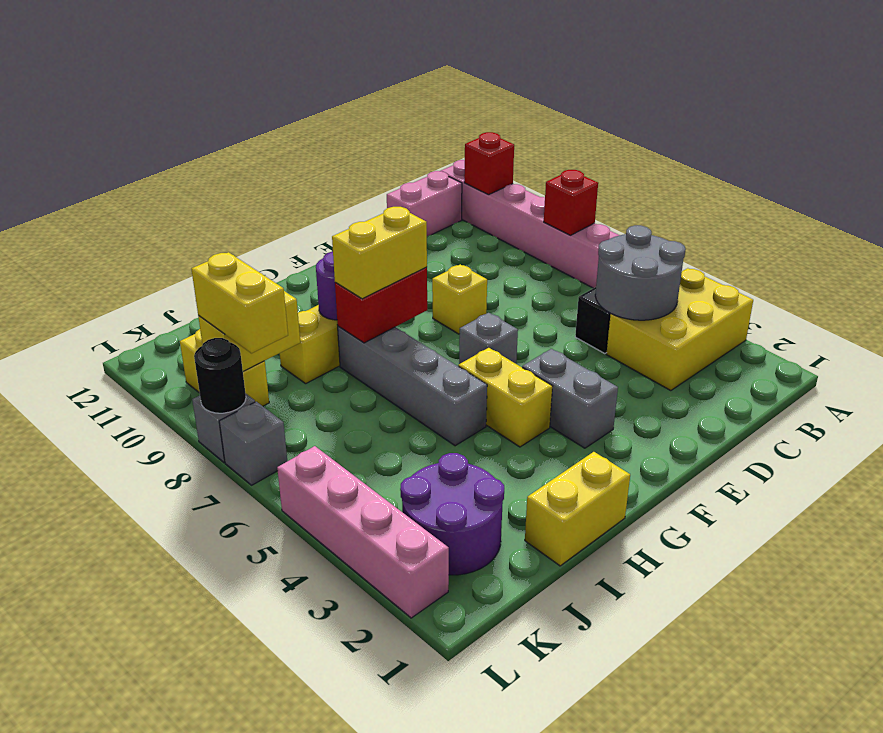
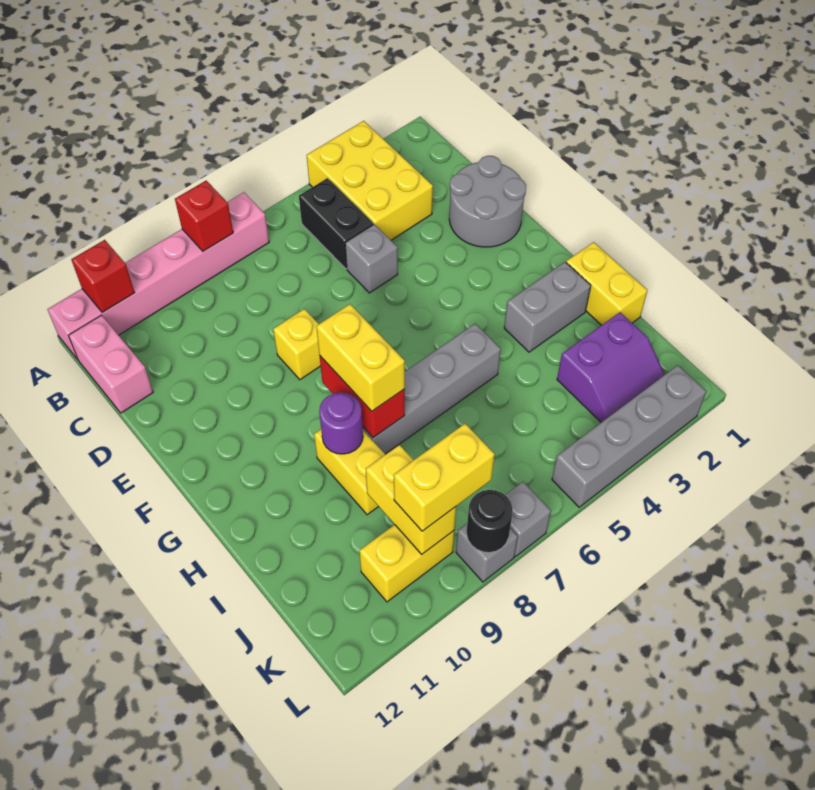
grey 2x2 round brick [595,225,686,320] -> grey 2x2 round brick moved to [449,156,526,247]
grey 1x2 brick [522,349,618,448] -> grey 1x2 brick moved to [504,262,591,352]
grey 1x1 brick [459,313,518,364] -> grey 1x1 brick moved to [345,224,398,293]
yellow 1x2 brick [458,348,552,447] -> none
purple 2x2 round brick [400,453,504,575] -> purple 2x2 slope [557,312,665,422]
pink 1x4 brick [277,446,449,618] -> grey 1x4 brick [552,365,706,507]

